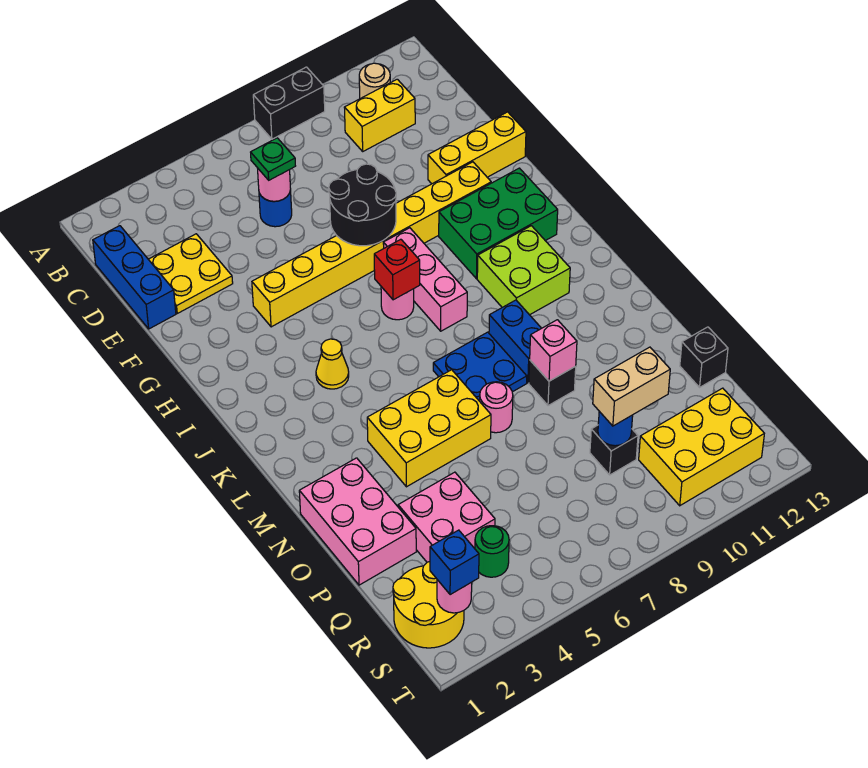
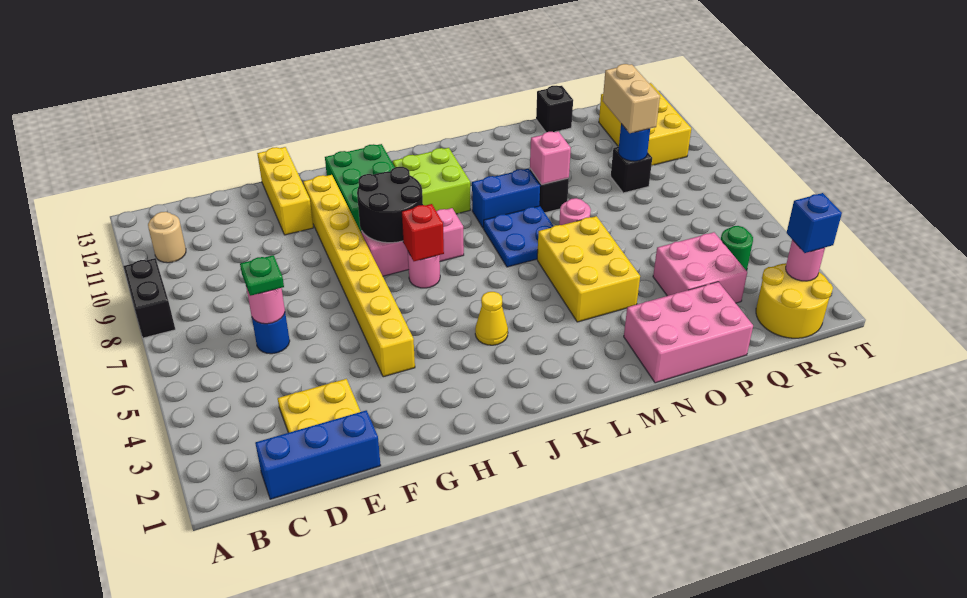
yellow 1x2 brick [344,79,415,151] -> none
black 2x2 round brick [329,164,396,246] -> black 2x2 round brick moved to [357,167,423,243]

